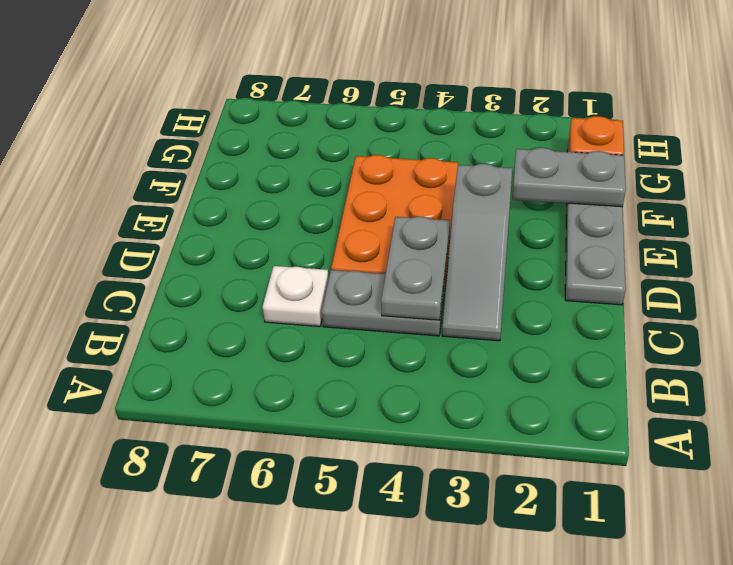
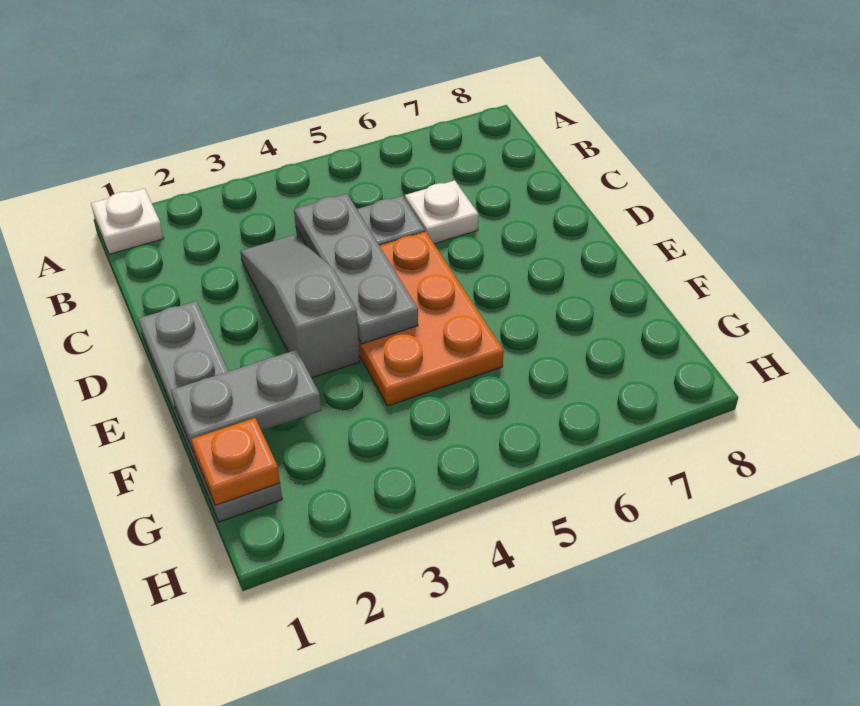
none -> white 1x1 plate [91,188,164,254]
grey 1x2 plate [381,217,450,320] -> grey 1x3 plate [294,194,418,344]

